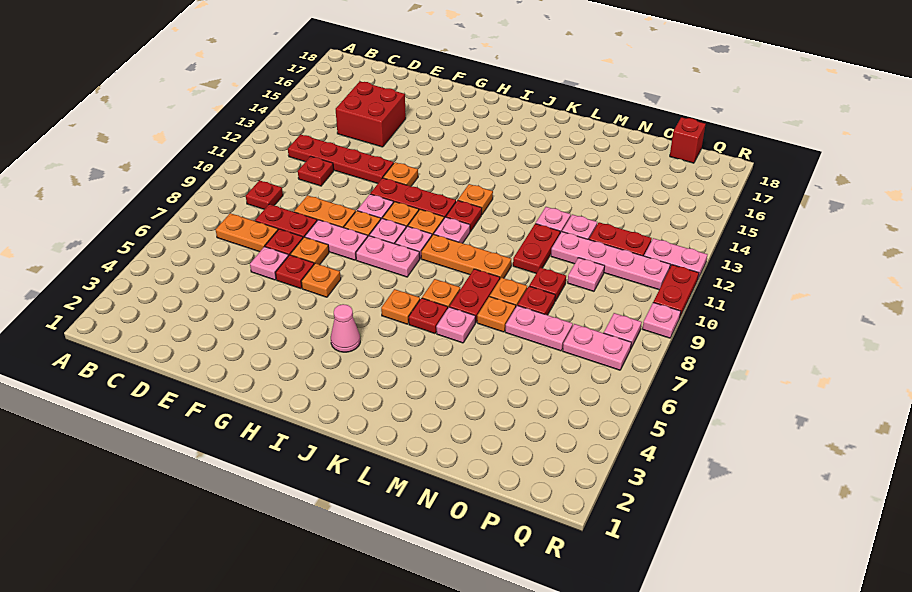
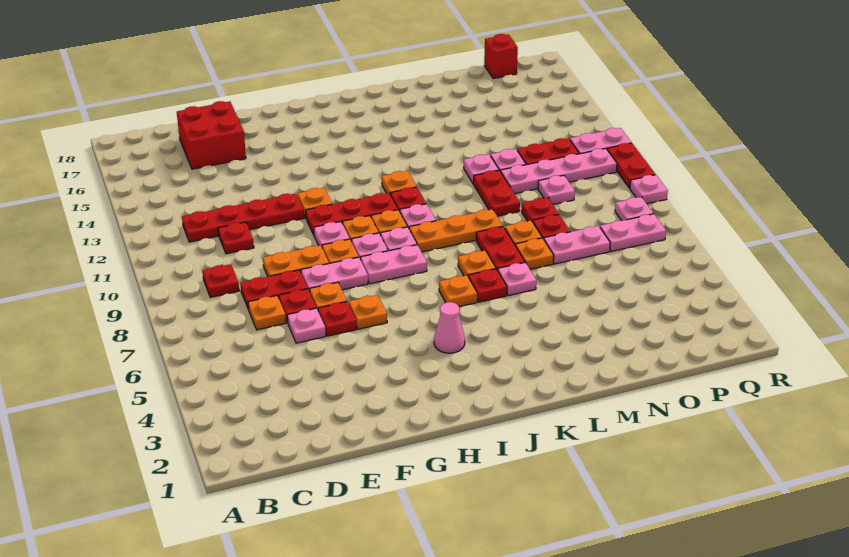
orange 1x2 plate [216,213,278,252] -> orange 1x1 plate [248,296,286,330]
red 2x2 brick [336,81,406,147] -> red 2x2 brick moved to [177,101,246,169]

